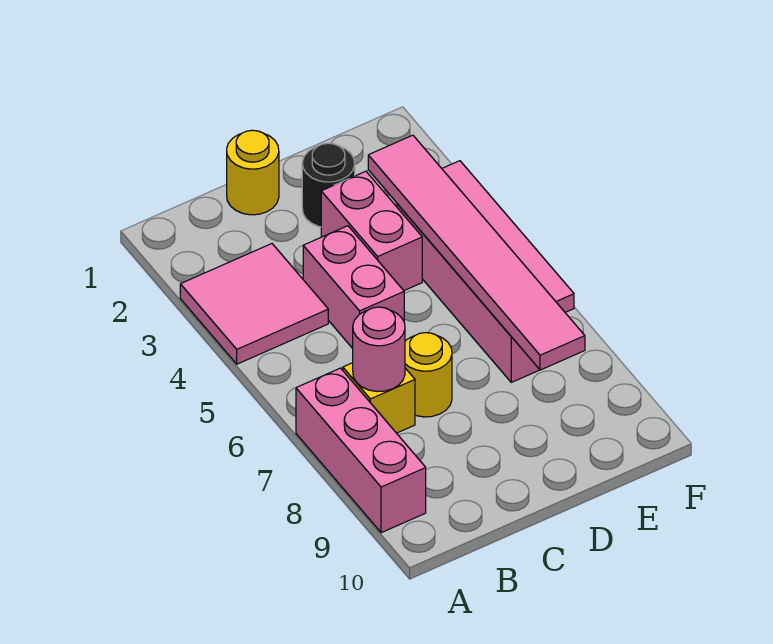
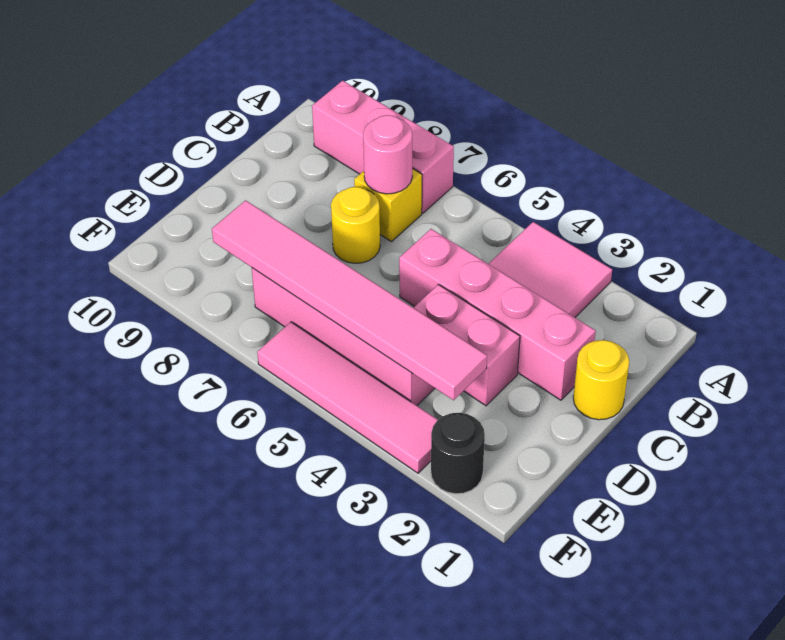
pink 1x2 brick [303,226,404,348] -> pink 1x4 brick [399,229,596,400]
black 1x1 round brick [302,143,355,227] -> black 1x1 round brick moved to [431,413,485,494]

